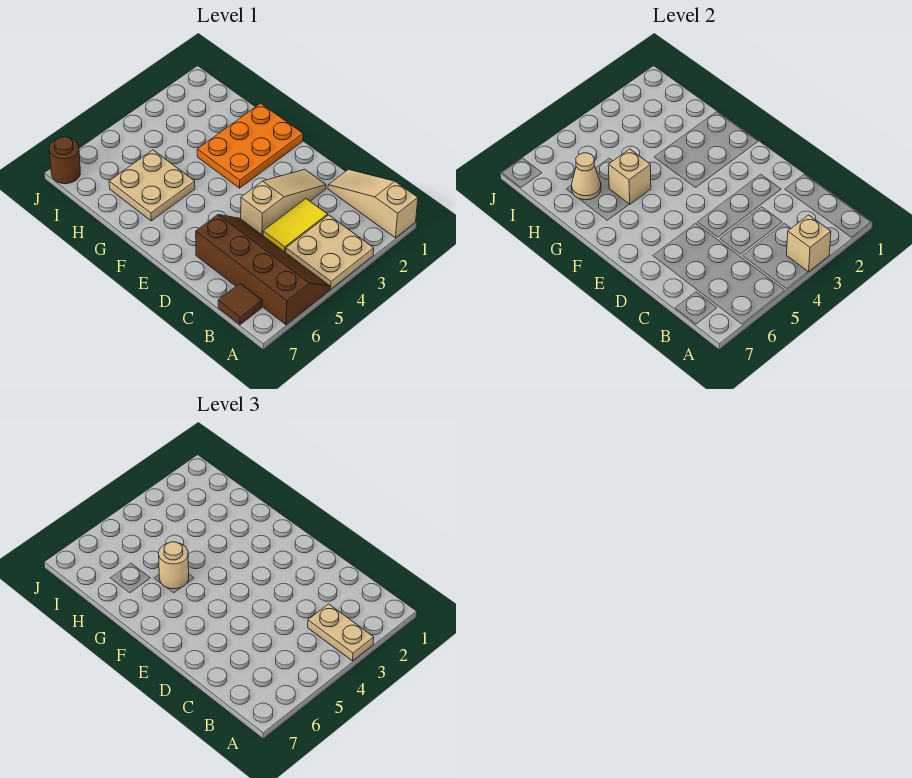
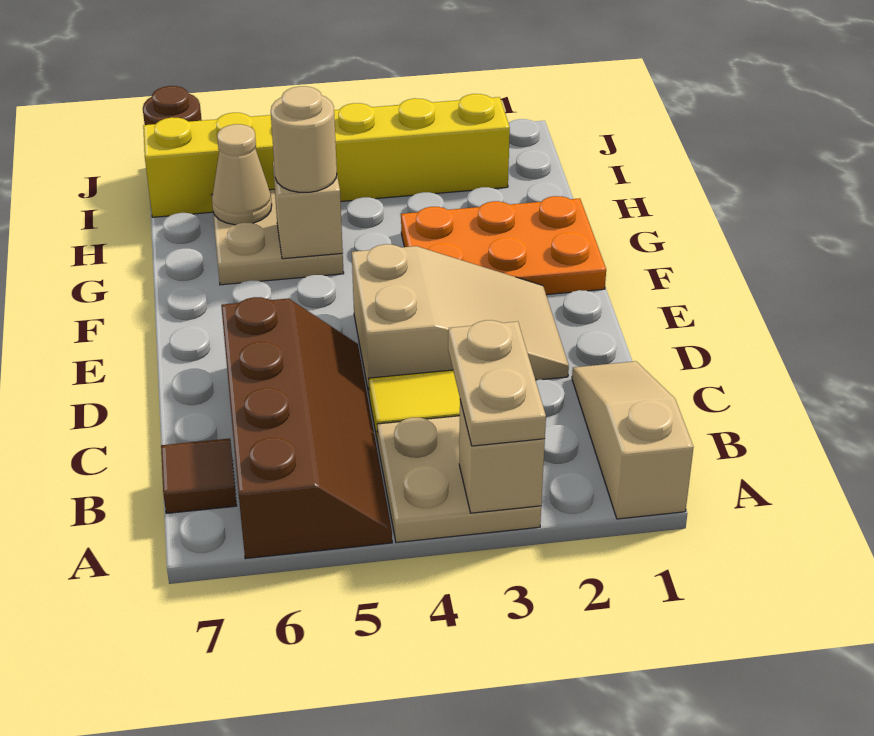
tan 1x3 slope [241,169,326,235] -> tan 2x3 slope [352,244,569,393]
none -> yellow 1x6 brick [143,94,510,217]

